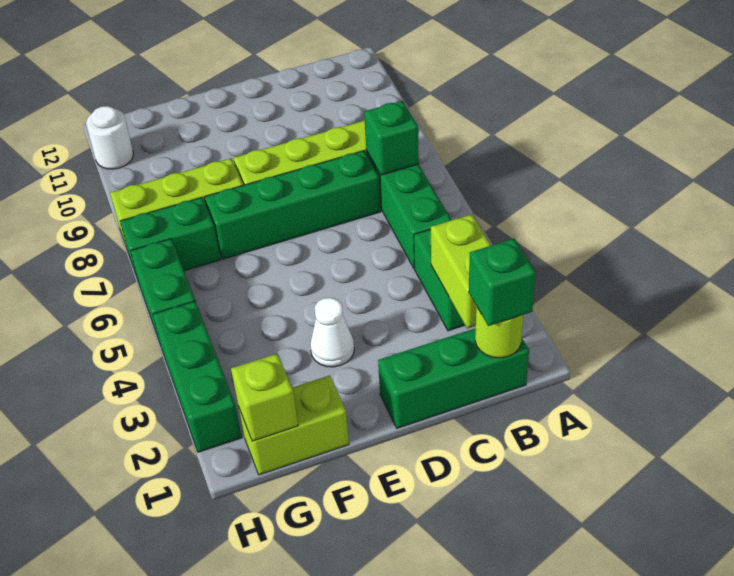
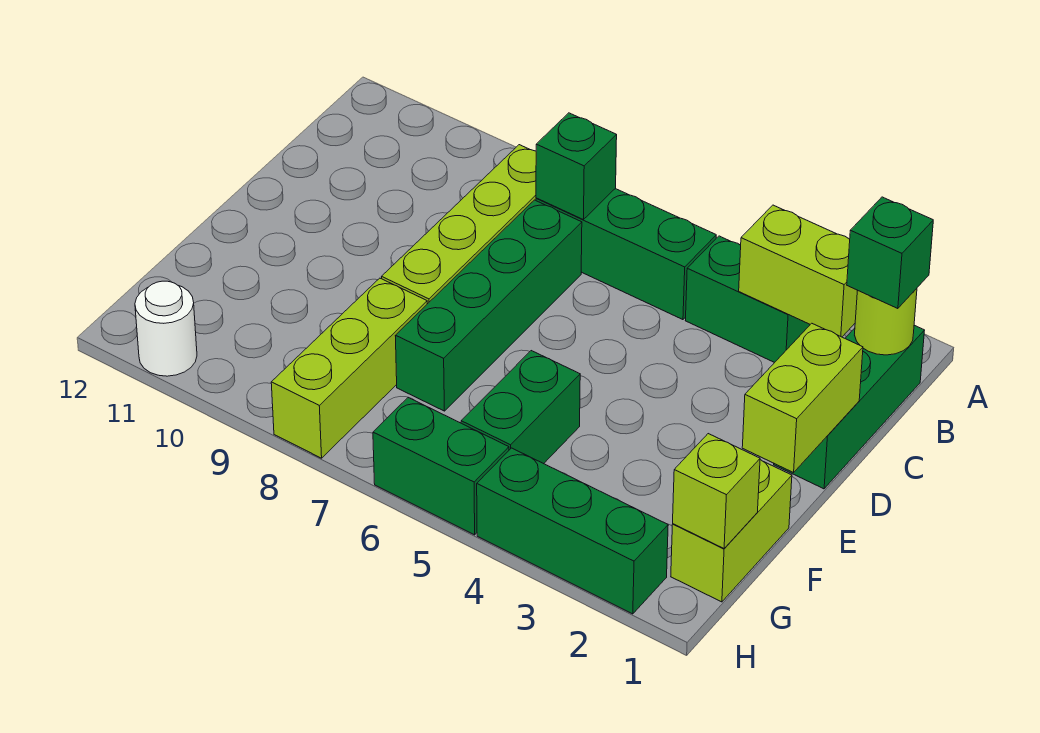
none -> lime 1x2 brick [742,323,863,473]
white 1x1 cone [310,298,354,367] -> none
green 1x2 brick [120,197,220,280] -> green 1x2 brick moved to [461,351,580,464]

